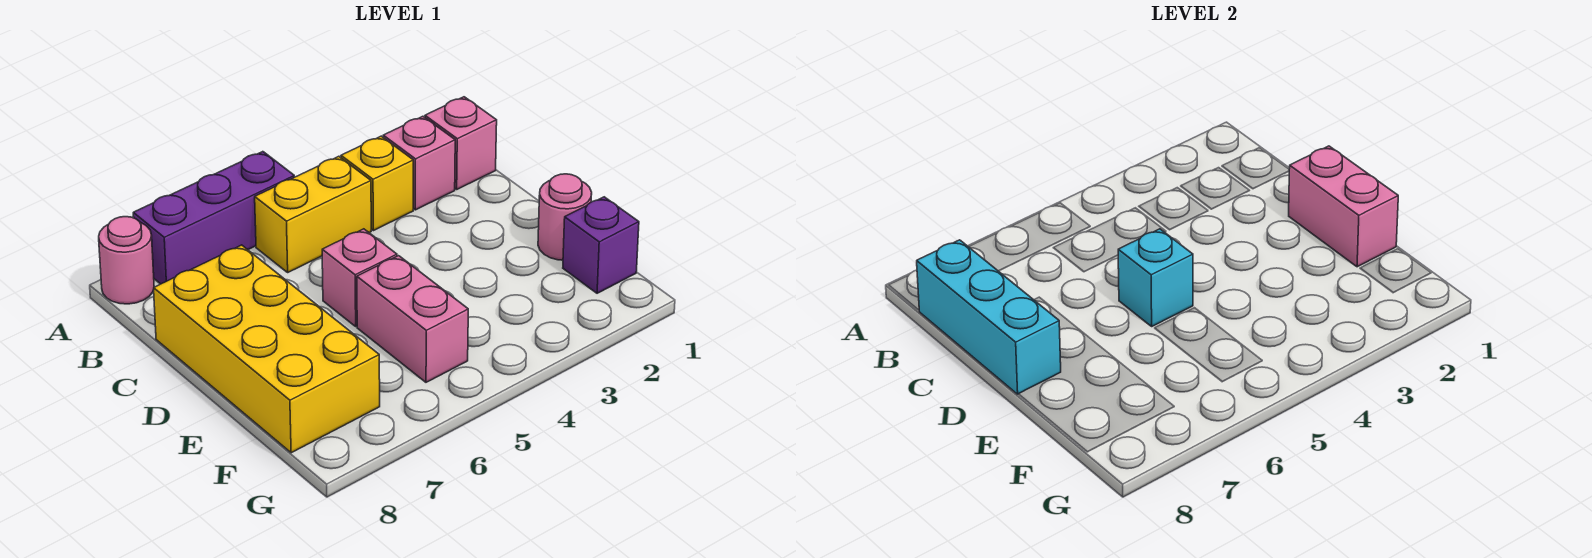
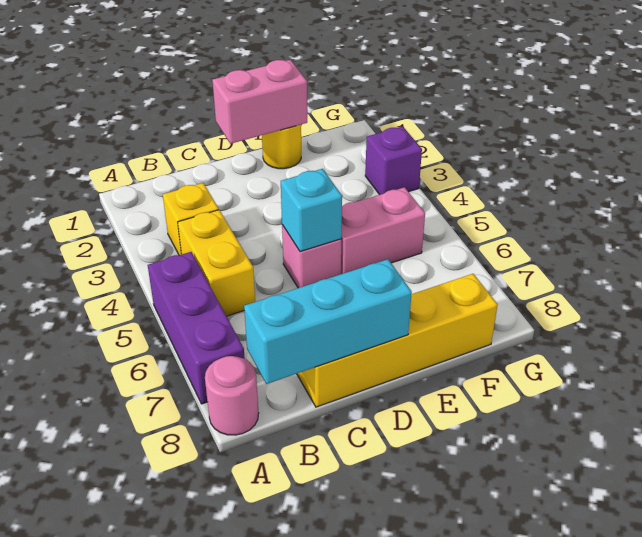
pink 1x1 brick [425,97,497,189] -> none
pink 1x1 brick [383,116,455,210] -> none
yellow 2x4 brick [154,245,380,453] -> yellow 1x4 brick [297,274,498,407]
pink 1x1 round brick [538,174,592,260] -> yellow 1x1 round brick [262,125,301,169]
purple 1x1 brick [563,197,639,293] -> purple 1x1 brick moved to [365,126,422,195]

